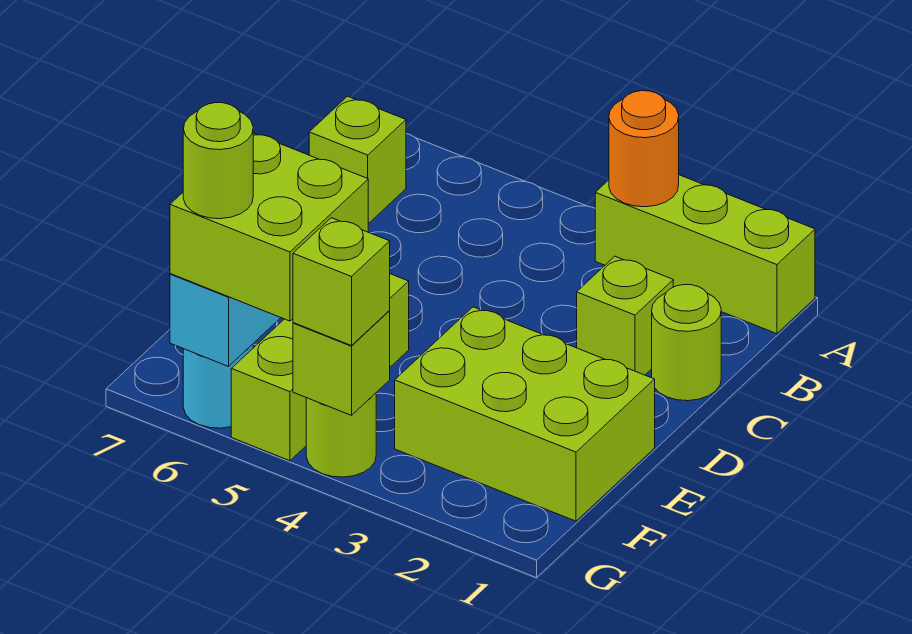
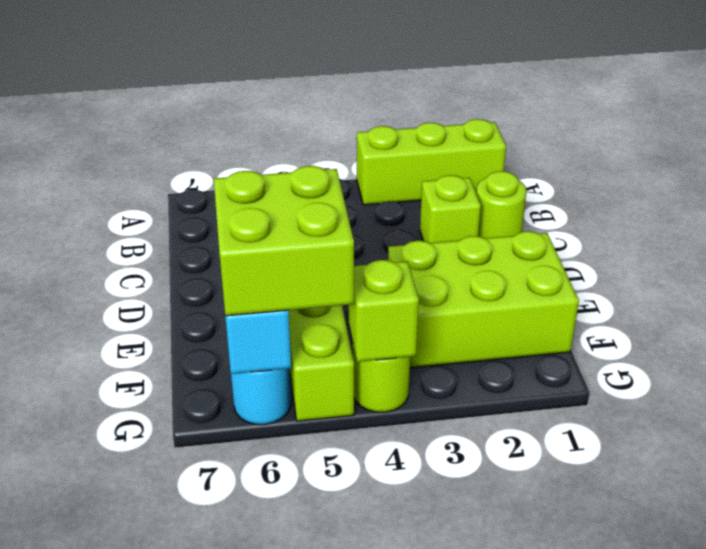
orange 1x1 round brick [609,91,679,207] -> none
lime 1x1 brick [309,96,406,224] -> none
lime 1x1 brick [293,218,390,346] -> none
lime 1x1 round brick [183,103,253,219] -> none

